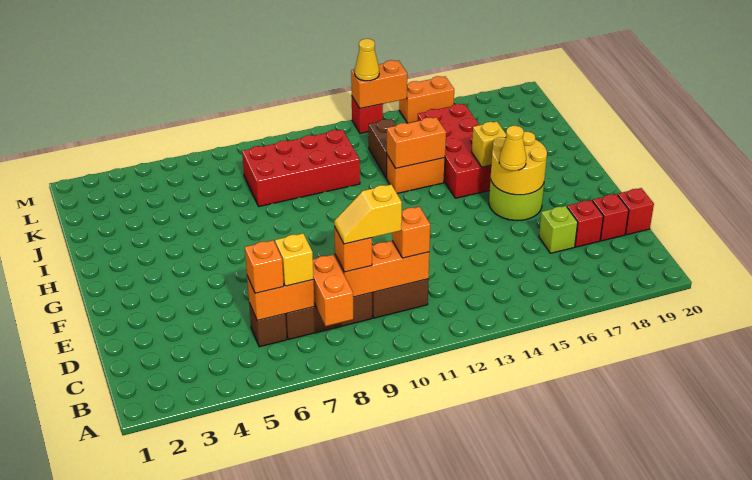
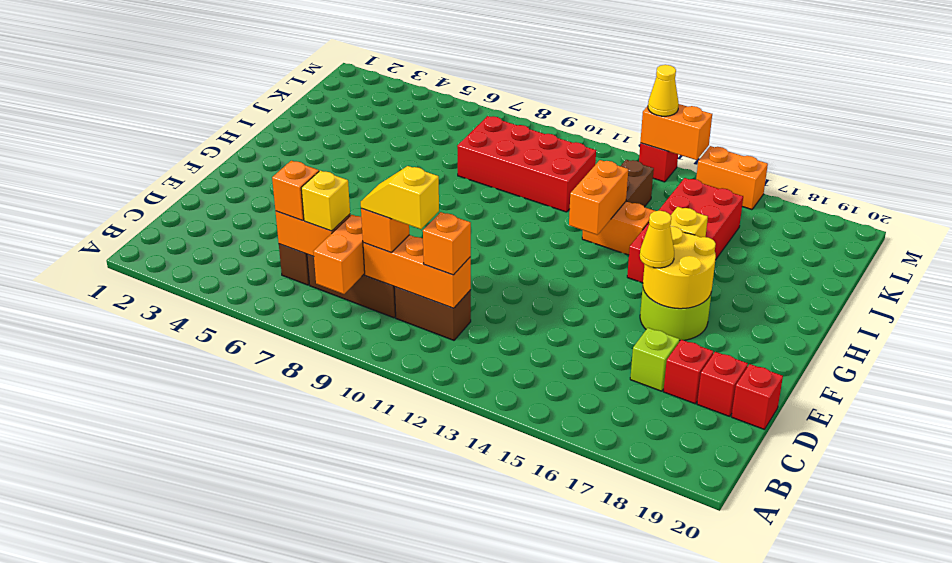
orange 1x2 brick [387,117,446,168] -> orange 1x2 brick turned to [569,160,628,235]

